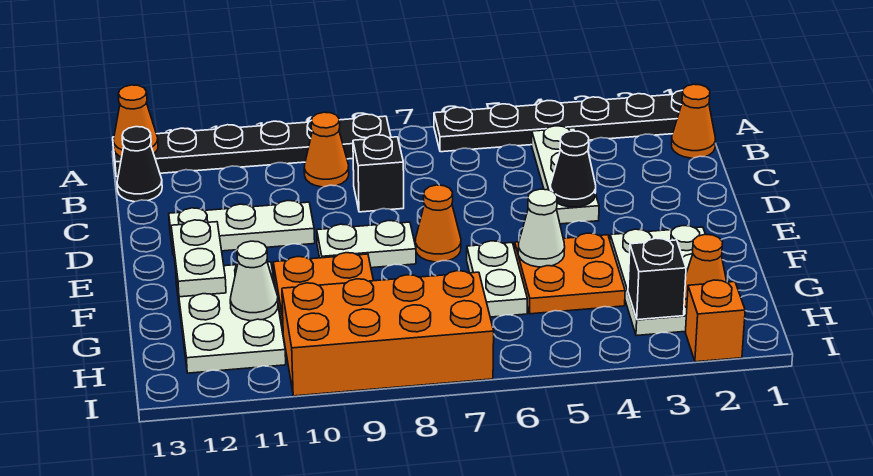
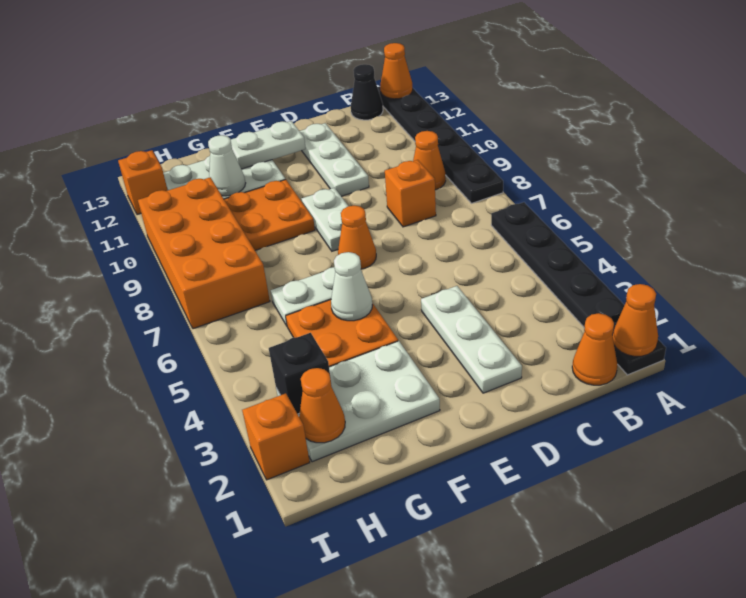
none -> orange 1x1 cone [613,284,658,356]
white 1x3 plate [532,126,599,224] -> white 1x3 plate turned to [421,286,522,393]
black 1x1 brick [353,135,404,212] -> orange 1x1 brick [385,160,436,227]
black 1x1 cone [551,131,596,207] -> none
none -> orange 1x1 brick [118,150,168,215]

